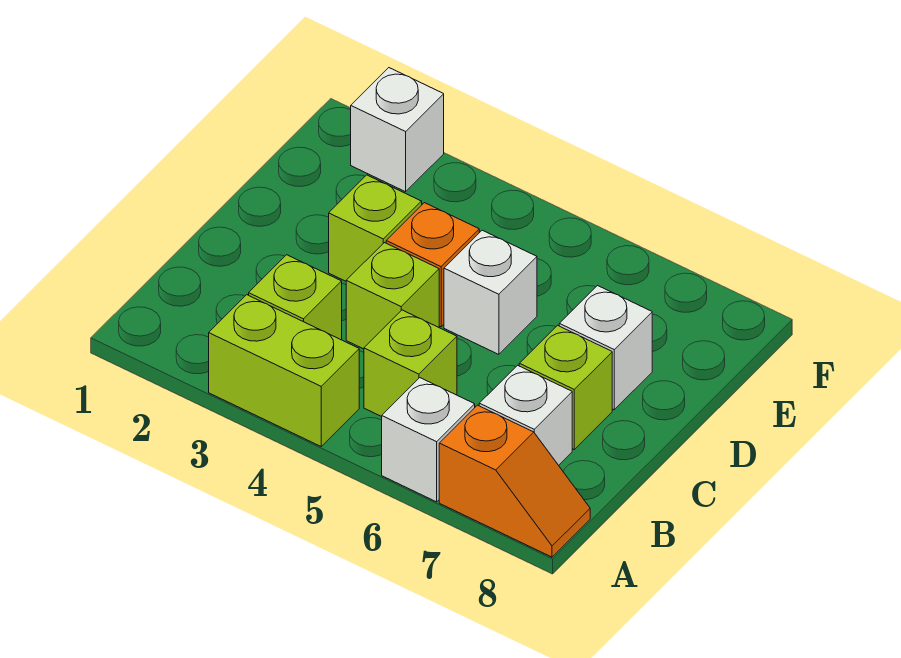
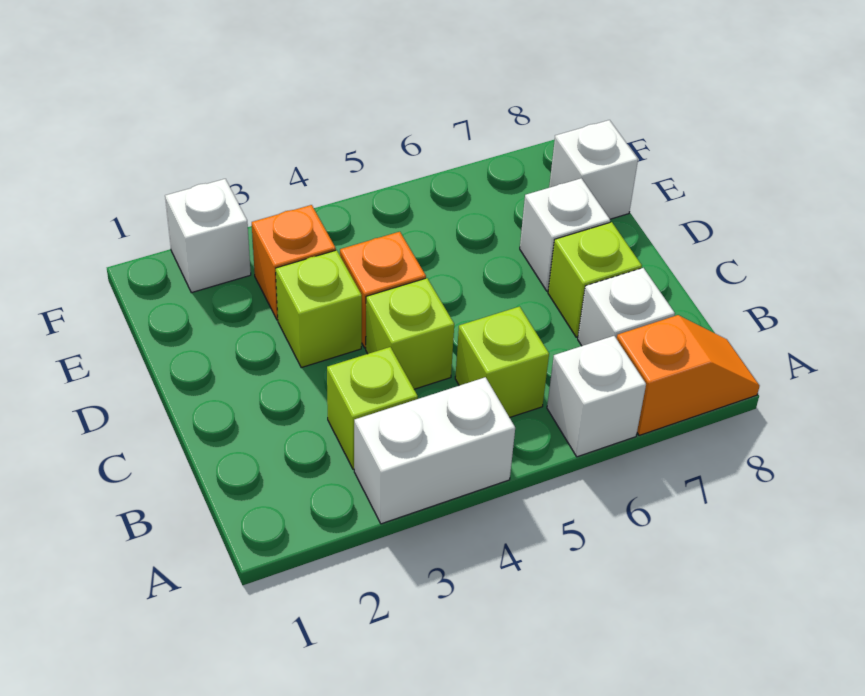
lime 1x2 brick [209,295,359,446] -> white 1x2 brick [354,377,515,524]
white 1x1 brick [444,230,537,354] -> white 1x1 brick moved to [549,120,638,219]
none -> orange 1x1 brick [252,205,336,320]

